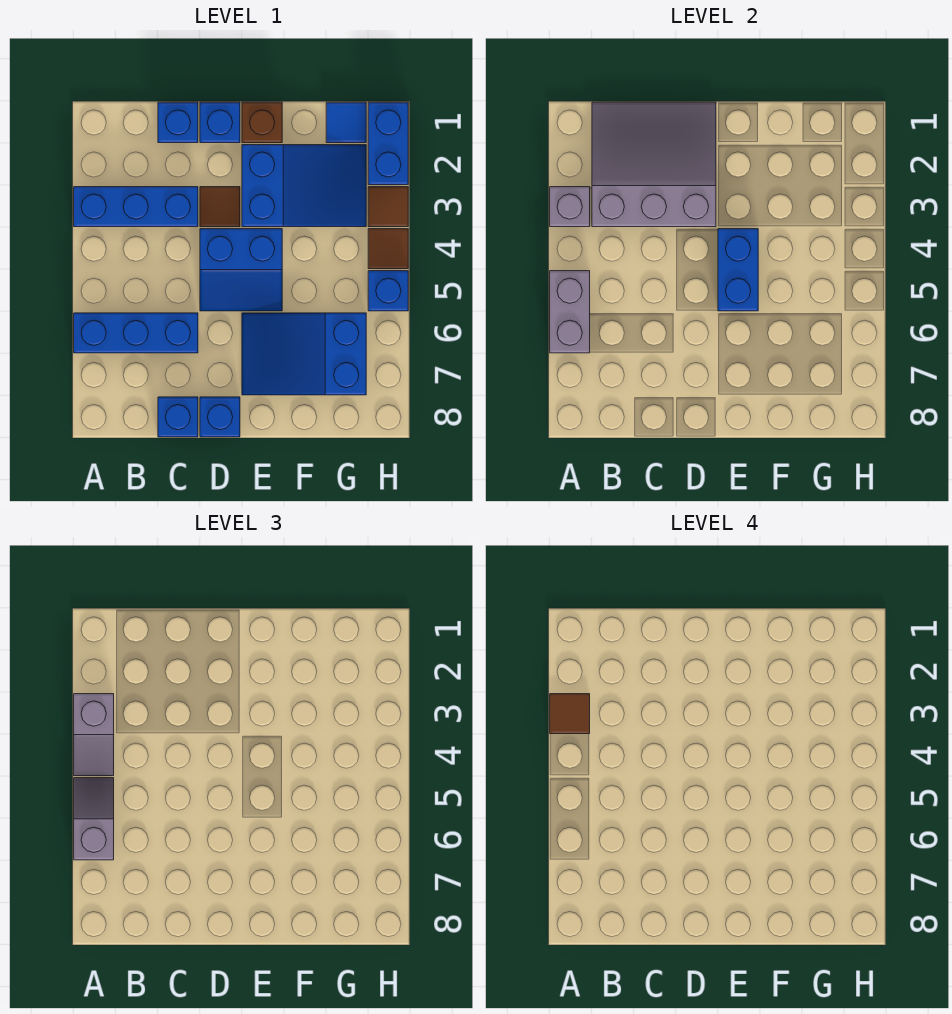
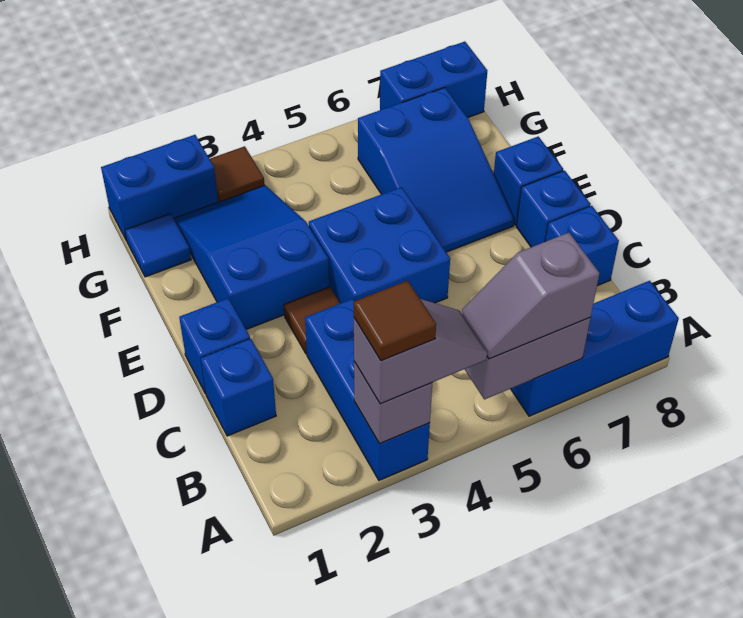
blue 1x3 brick [74,313,198,353] -> blue 1x3 brick turned to [511,281,679,416]
grey 3x3 slope [592,102,716,227] -> none
blue 2x2 slope [200,229,282,311] -> blue 2x2 brick [309,187,450,304]
brown 1x1 brick [242,102,282,143] -> none
blue 1x2 brick [718,229,758,311] -> blue 1x2 brick moved to [380,42,487,117]
brown 1x1 tile [368,229,408,269] -> none
blue 1x1 brick [368,271,408,311] -> blue 1x1 brick moved to [494,137,563,225]

